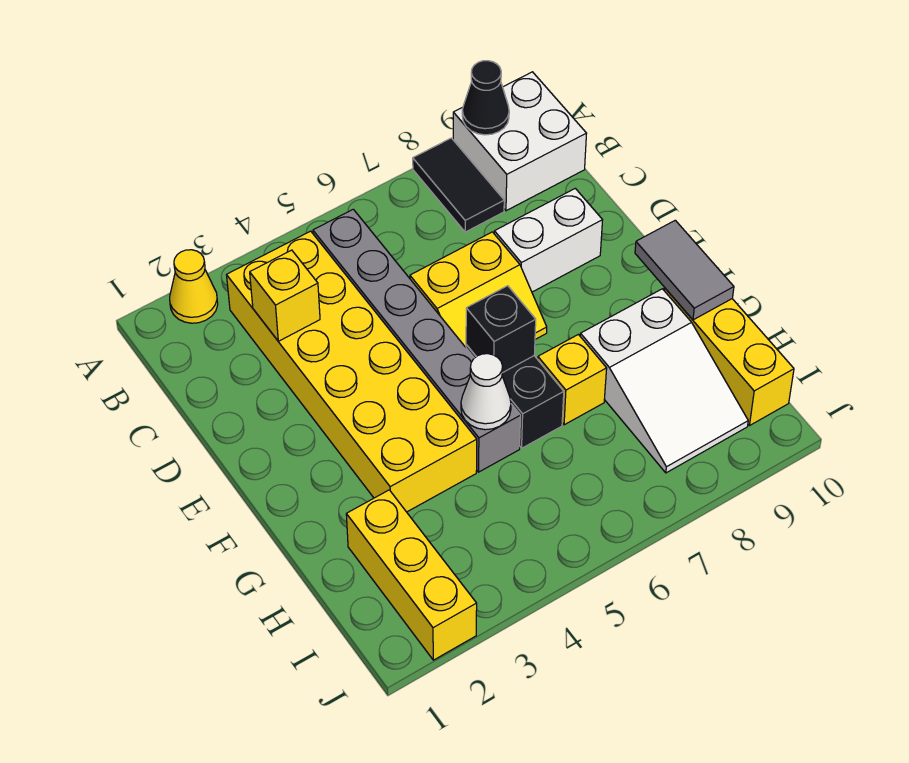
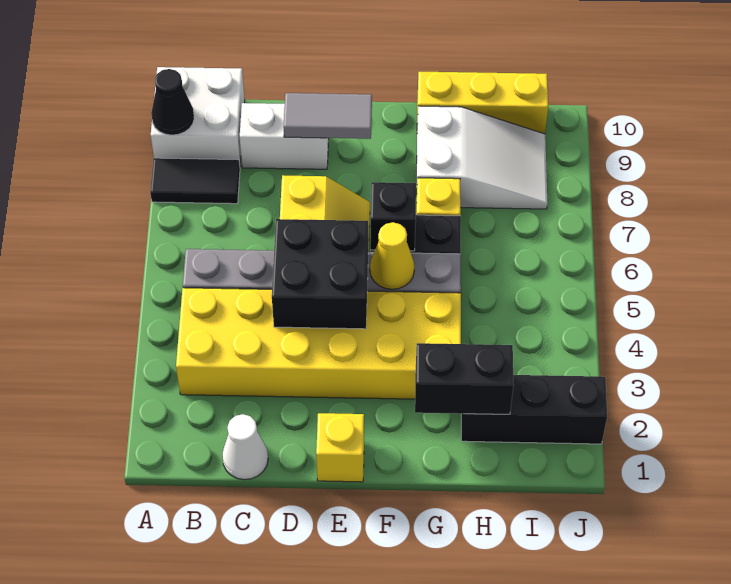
yellow 1x1 cone [170,250,218,323] -> yellow 1x1 cone moved to [370,222,414,289]
yellow 1x1 brick [250,250,320,341] -> yellow 1x1 brick moved to [316,413,364,482]
none -> black 2x2 brick [272,219,368,329]
white 1x2 brick [494,188,603,292] -> white 1x2 brick turned to [240,103,329,169]
grey 1x2 tile [635,220,734,320] -> grey 1x2 tile moved to [284,93,372,139]
none -> black 1x2 brick [415,343,514,414]
white 1x1 cone [461,354,511,430] -> white 1x1 cone moved to [222,414,268,480]
yellow 1x3 brick [346,490,477,660] -> black 1x3 brick [461,375,607,444]

